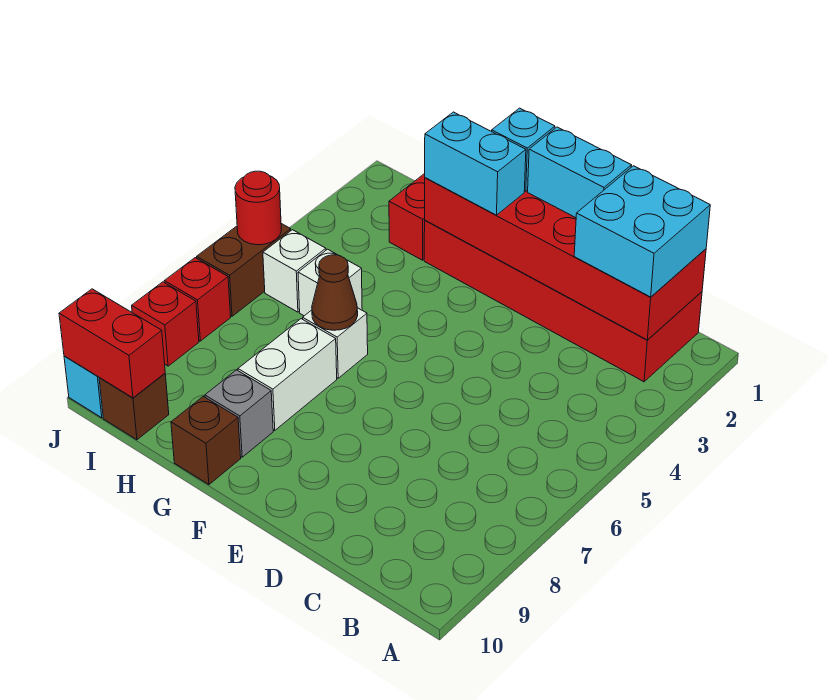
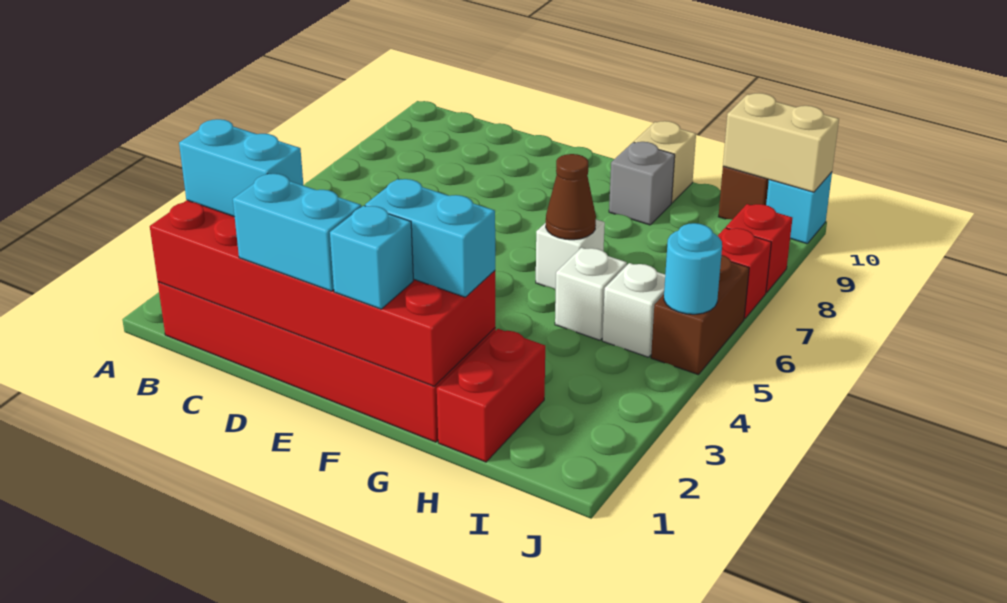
cyan 2x2 brick [574,166,710,297] -> cyan 1x2 brick [179,119,303,217]
white 1x2 brick [238,319,337,430] -> none
brown 1x1 brick [171,396,241,485] -> tan 1x1 brick [634,121,696,203]
red 1x2 brick [59,289,165,398] -> tan 1x2 brick [723,93,839,192]
red 1x1 round brick [235,171,281,245] -> cyan 1x1 round brick [664,223,722,314]

